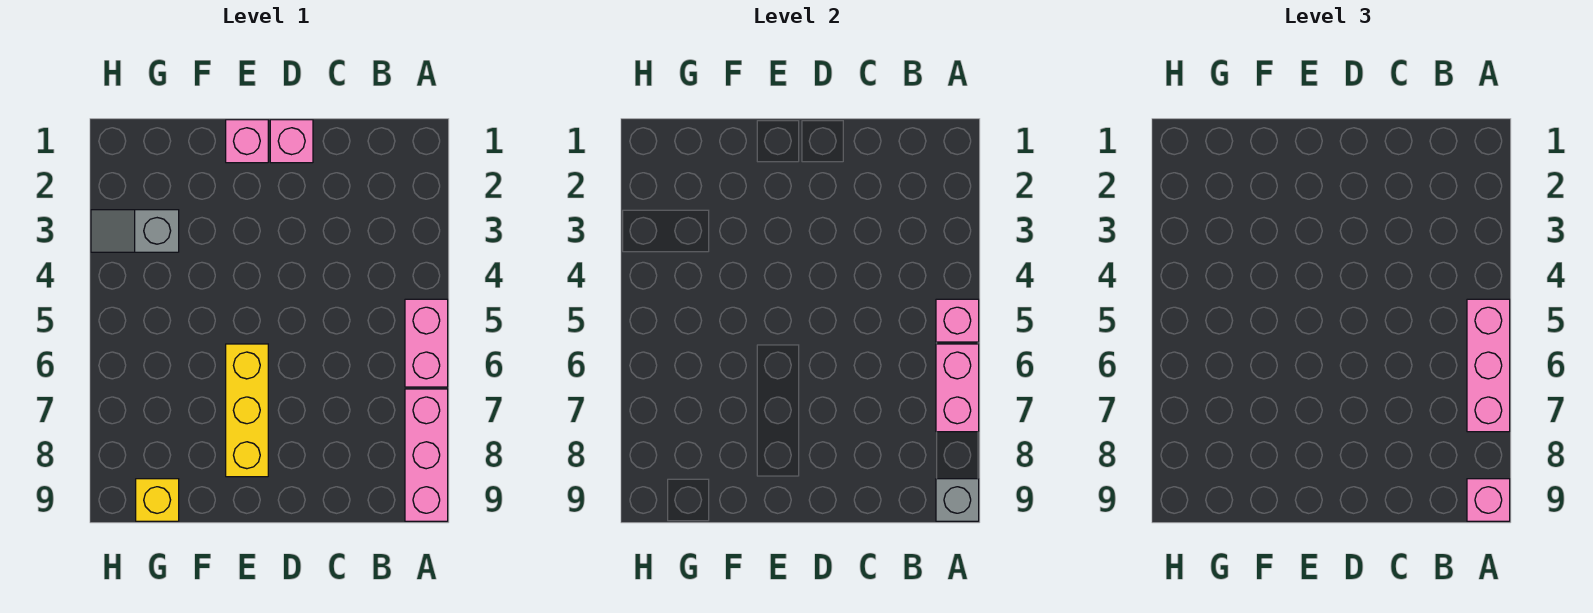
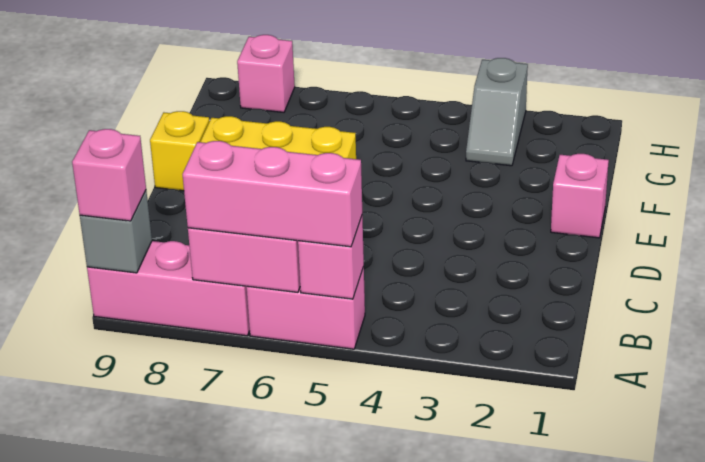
pink 1x1 brick [270,120,313,163] -> pink 1x1 brick moved to [237,35,295,112]
grey 1x2 slope [91,210,179,252] -> grey 1x2 slope turned to [466,58,528,166]
yellow 1x1 brick [136,479,179,521] -> yellow 1x1 brick moved to [150,111,209,191]

